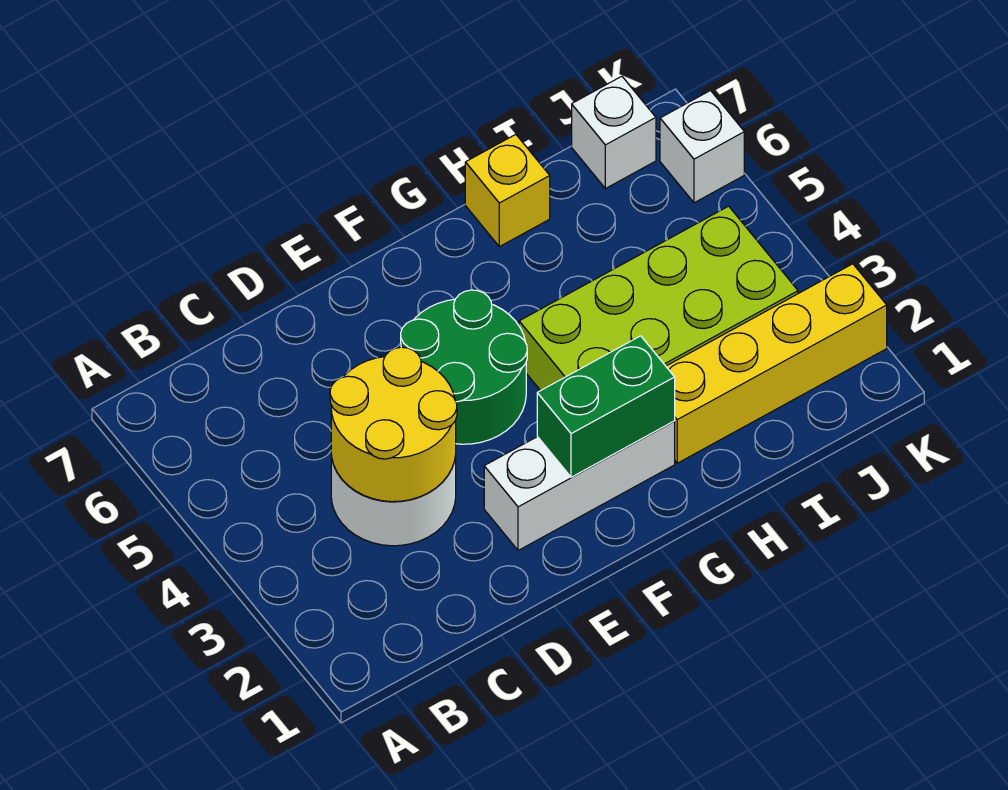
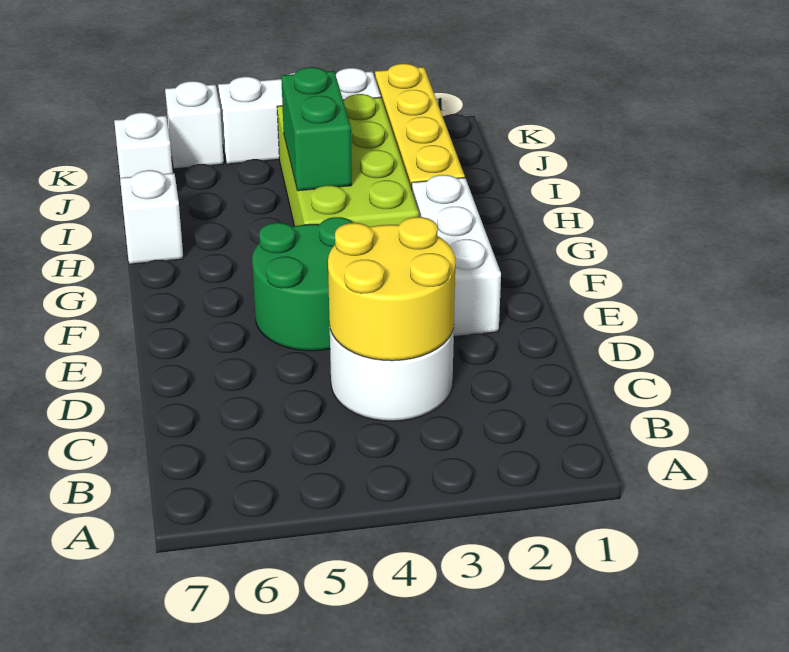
green 1x2 brick [537,336,675,477] -> green 1x2 brick moved to [281,67,352,191]
yellow 1x1 brick [465,134,550,247] -> white 1x1 brick [120,170,183,264]
none -> white 1x3 brick [218,68,381,164]

